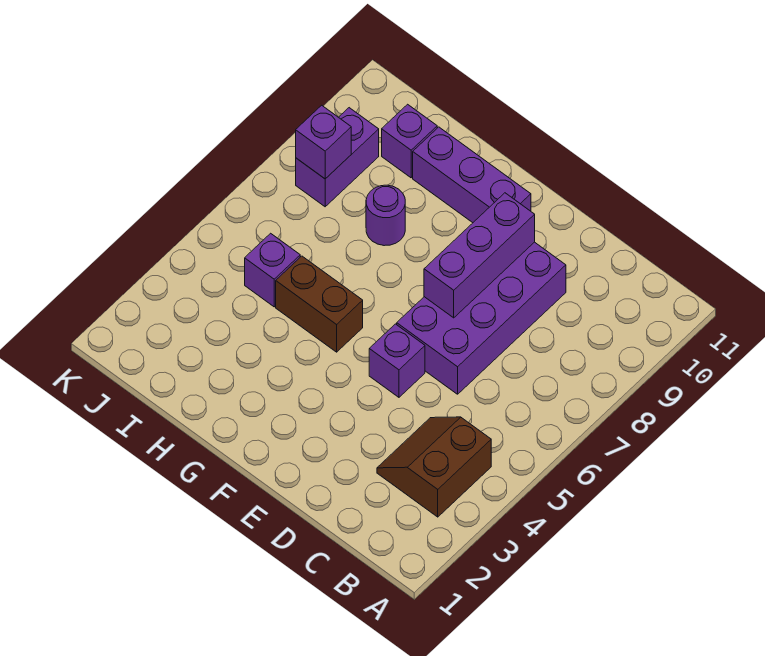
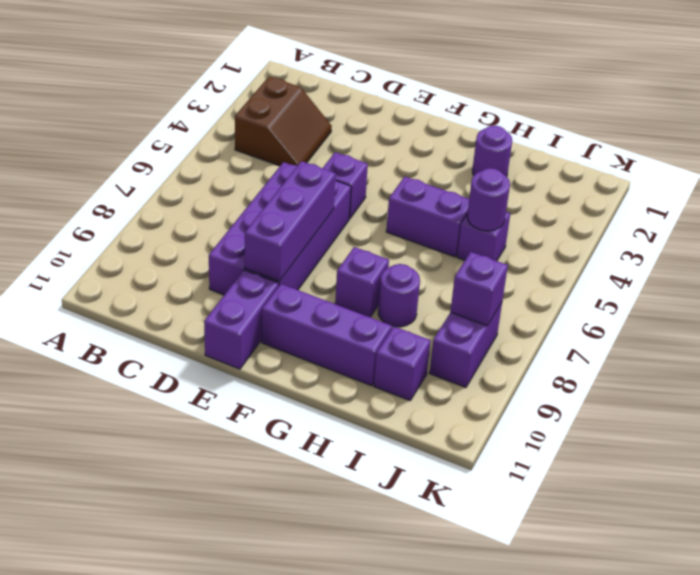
none -> purple 1x2 brick [204,270,279,369]
brown 1x2 brick [276,256,363,352] -> purple 1x2 brick [386,176,469,257]
none -> purple 1x1 brick [335,247,389,317]
none -> purple 1x1 round brick [472,126,512,177]
none -> purple 1x1 round brick [467,168,510,231]

